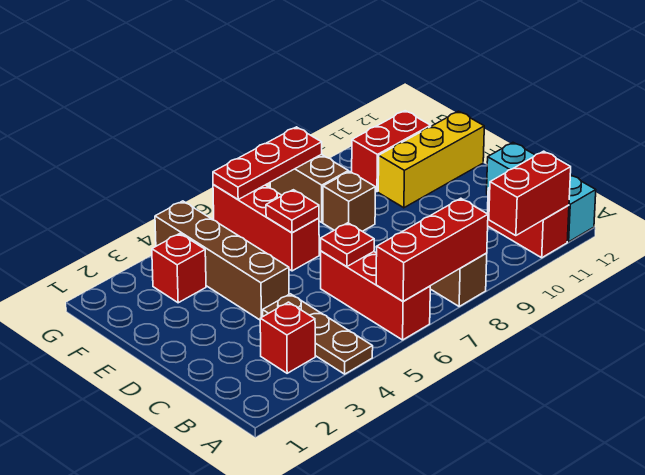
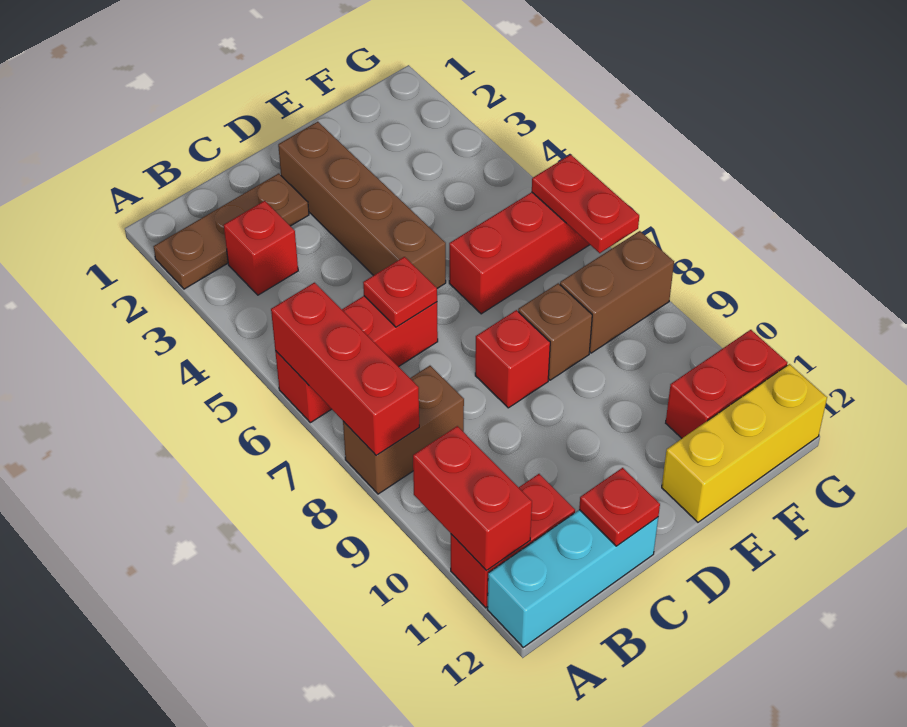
brown 1x3 plate [263,294,373,374] -> brown 1x3 plate moved to [154,173,309,289]
brown 1x4 brick [155,201,289,320] -> brown 1x4 brick turned to [278,122,446,288]
red 1x1 plate [266,190,319,233] -> red 1x1 plate moved to [579,468,660,546]
yellow 1x3 brick [378,111,484,208] -> yellow 1x3 brick turned to [662,364,827,522]
red 1x1 brick [152,234,206,303] -> red 1x1 brick moved to [475,310,550,408]
red 1x2 brick [352,111,431,192] -> red 1x2 brick turned to [666,330,787,438]
red 1x3 plate [213,127,322,199] -> red 1x2 plate [532,155,639,253]

